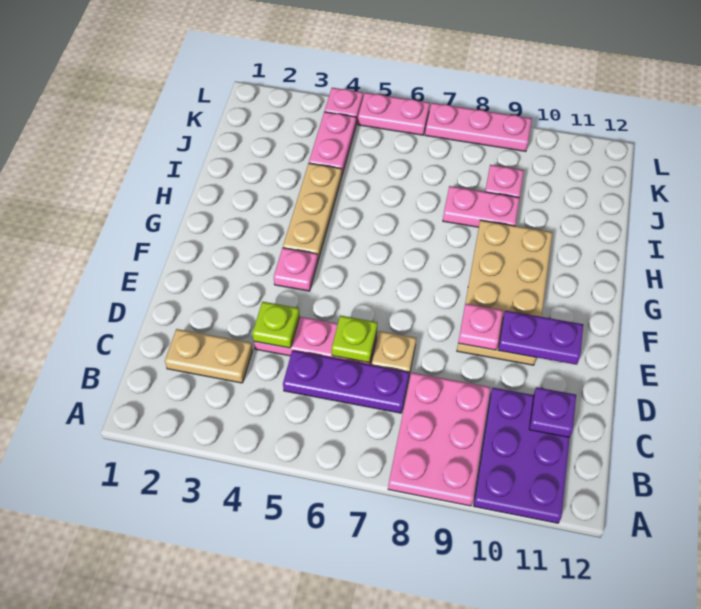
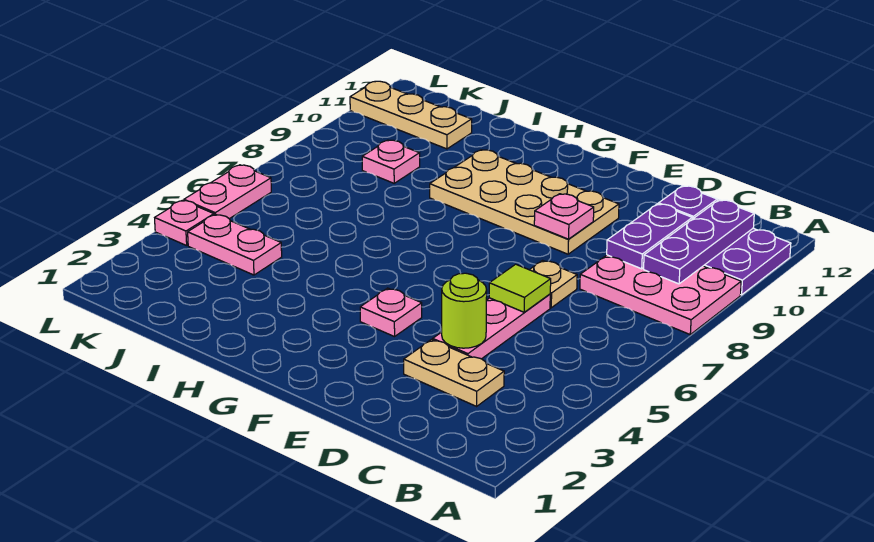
tan 1x2 plate [165,329,253,383] -> tan 1x2 plate turned to [404,340,504,406]
purple 1x3 plate [283,350,409,413] -> purple 1x3 plate moved to [644,200,754,284]
lime 1x1 plate [252,302,300,348] -> lime 1x1 round brick [442,273,487,348]
lime 1x1 plate [332,316,377,363] -> lime 1x1 tile [489,264,551,312]
purple 1x2 plate [498,311,583,365] -> purple 1x2 plate moved to [607,204,692,269]
tan 1x3 plate [283,163,342,260] -> tan 1x3 plate moved to [350,81,472,149]
pink 1x2 plate [443,186,520,227] -> none
pink 1x3 plate [425,103,532,151] -> none

